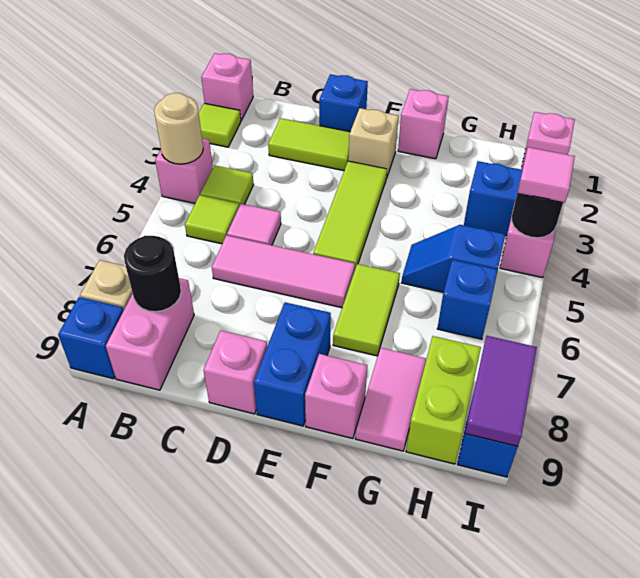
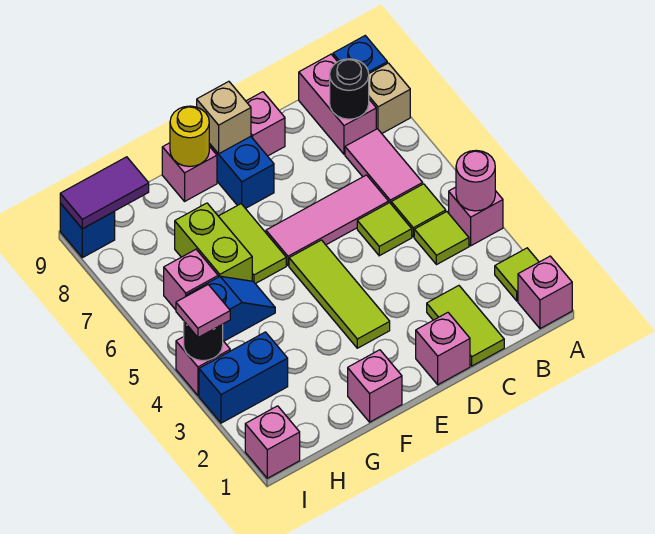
tan 1x1 round brick [154,93,203,164] -> pink 1x1 round brick [456,150,495,211]
lime 1x2 tile [268,118,350,170] -> lime 1x2 tile turned to [427,286,504,366]
pink 1x1 tile [227,204,281,245] -> lime 1x1 tile [357,203,412,256]
blue 1x1 brick [319,74,368,132] -> pink 1x1 brick [416,313,470,385]
tan 1x1 brick [348,108,399,179] -> tan 1x1 brick moved to [197,81,251,154]
none -> yellow 1x1 round brick [170,106,209,167]
pink 1x2 tile [355,348,426,451] -> pink 1x2 tile moved to [345,129,423,203]
blue 1x1 brick [437,260,498,339] -> pink 1x1 brick [164,249,218,310]
lime 1x2 brick [406,336,481,464] -> lime 1x2 brick moved to [175,203,252,281]
purple 1x2 tile [465,336,537,446] -> purple 1x2 tile turned to [60,157,149,229]

